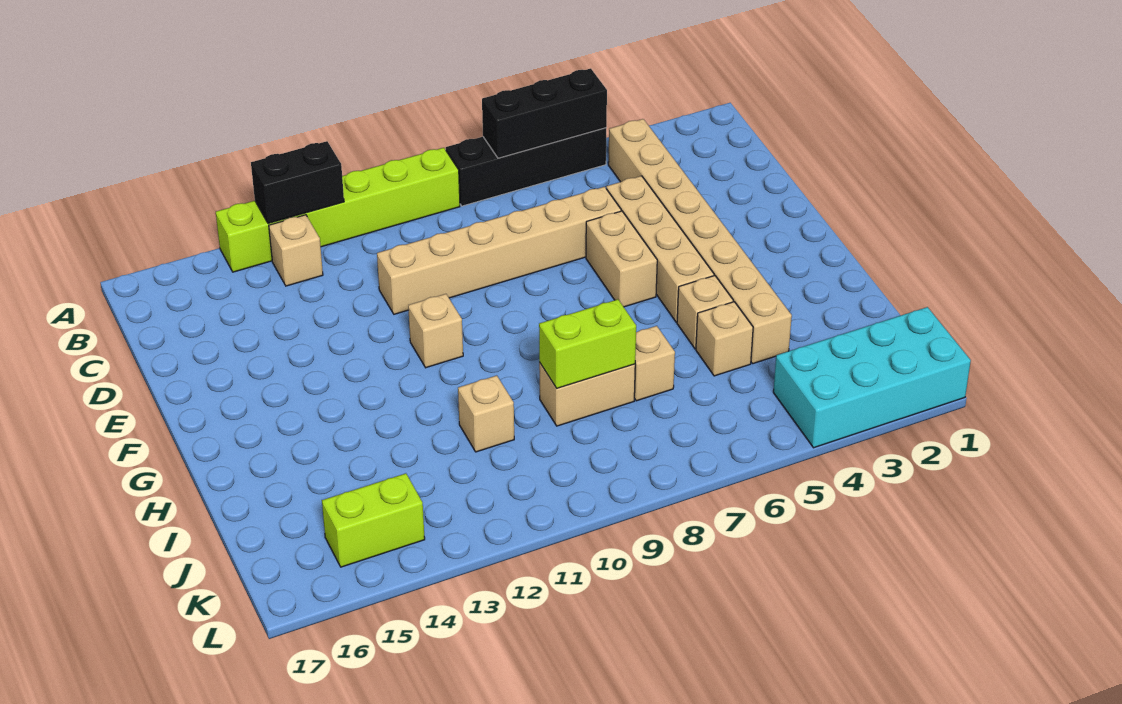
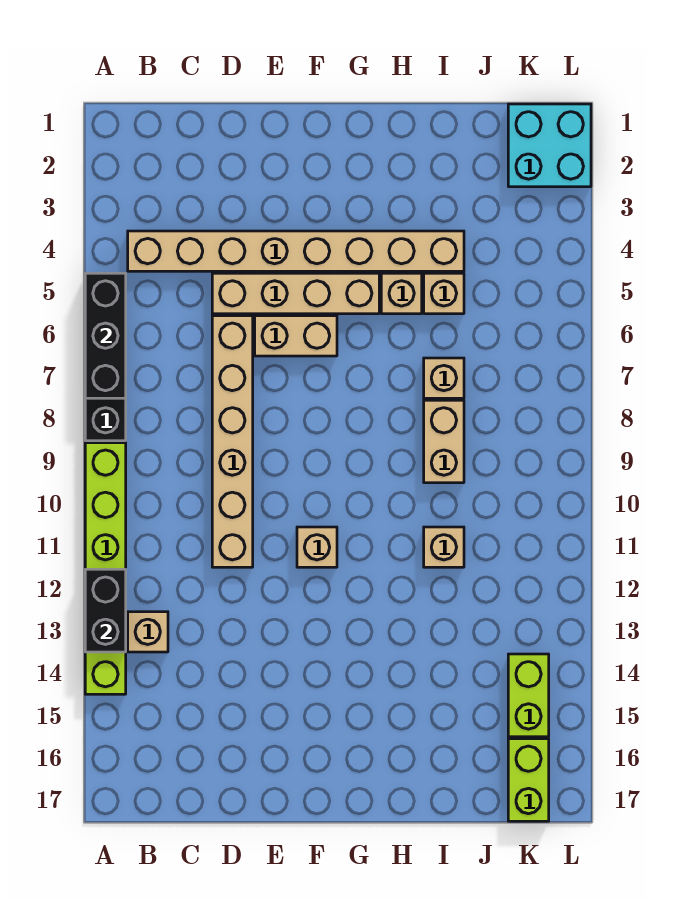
lime 1x2 brick [539,299,636,388] -> lime 1x2 brick moved to [508,739,549,821]
cyan 2x4 brick [773,307,971,448] -> cyan 2x2 brick [508,104,591,187]

